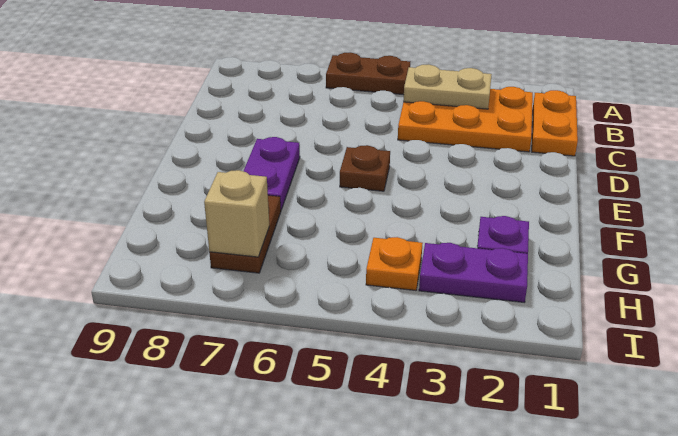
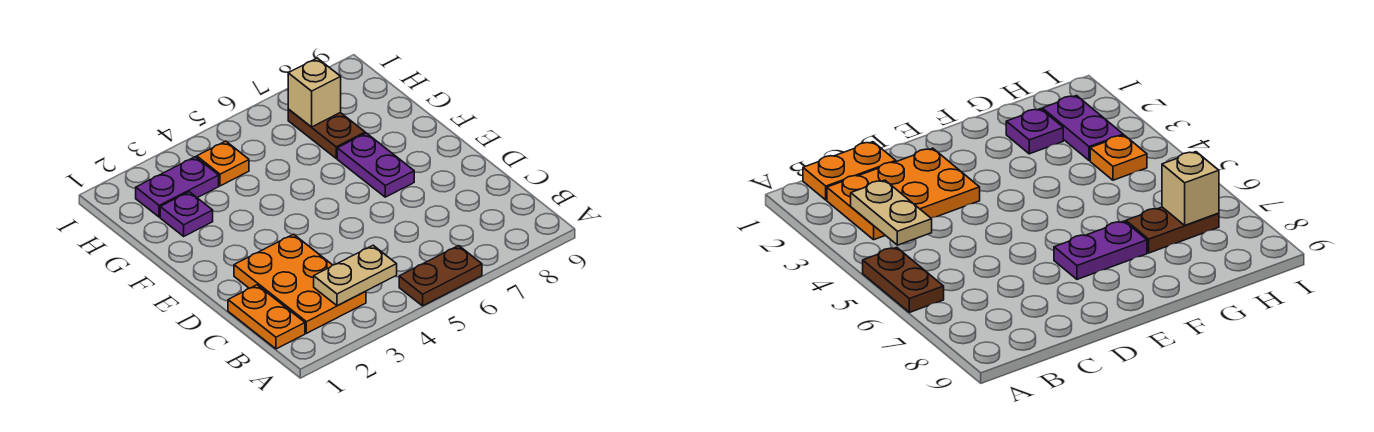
orange 2x3 plate [398,87,533,152] -> orange 2x3 plate turned to [234,234,366,333]
brown 1x1 plate [340,145,390,191] -> none

